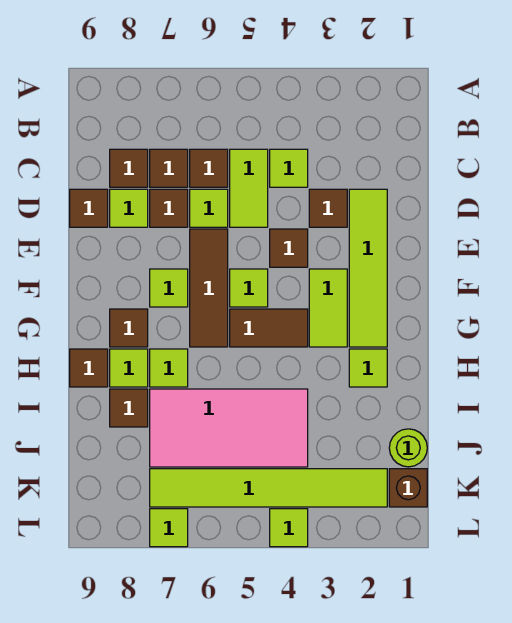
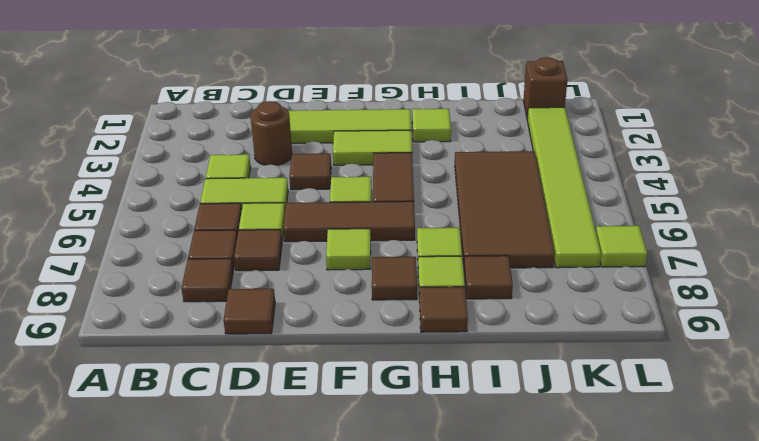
brown 1x1 tile [309,189,347,227] -> brown 1x1 round brick [250,101,292,165]
lime 1x1 tile [110,189,148,227] -> none
pink 2x4 tile [150,389,308,467] -> brown 2x4 tile [455,151,555,268]
lime 1x1 round brick [389,429,427,467] -> none
lime 1x1 tile [270,509,308,547] -> none

